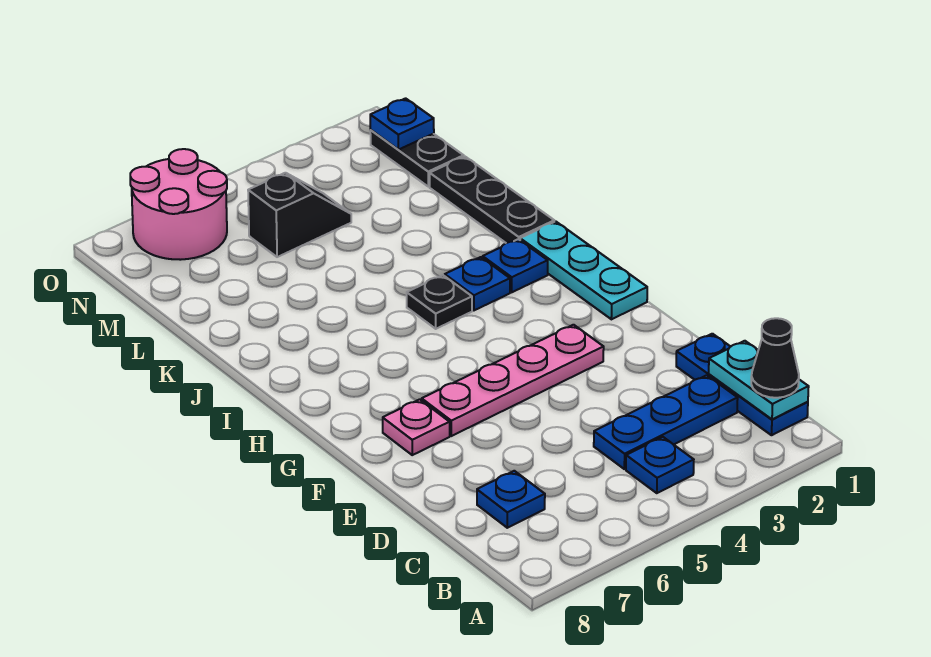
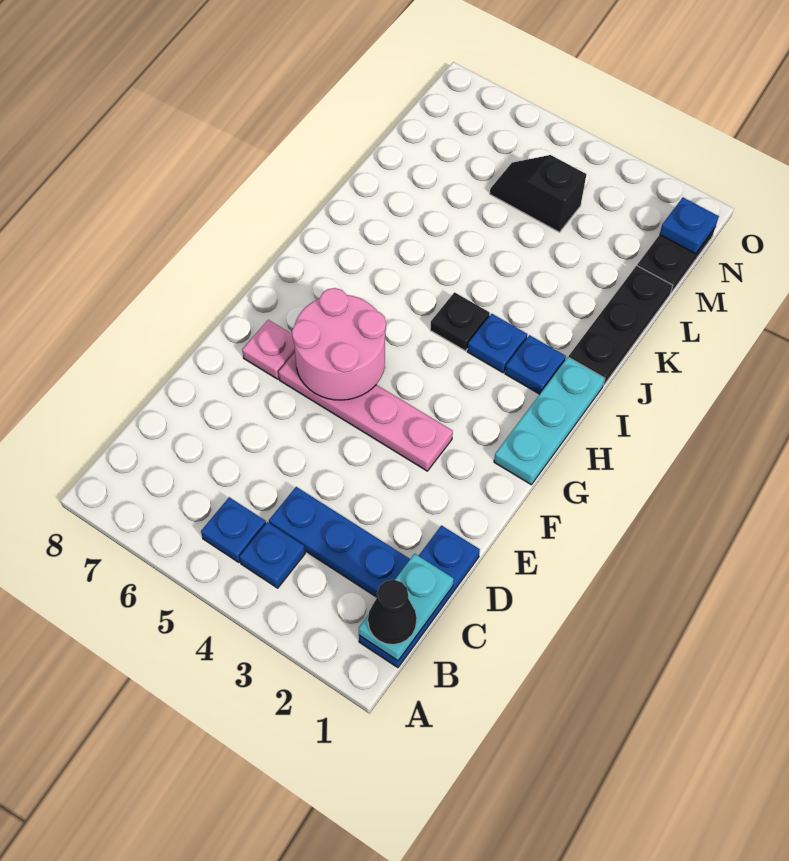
blue 1x1 plate [477,471,545,528] -> blue 1x1 plate moved to [201,497,266,563]
black 1x2 slope [248,173,351,257] -> black 1x2 slope turned to [490,155,586,232]
pink 2x2 round brick [130,149,227,260] -> pink 2x2 round brick moved to [292,288,386,400]

